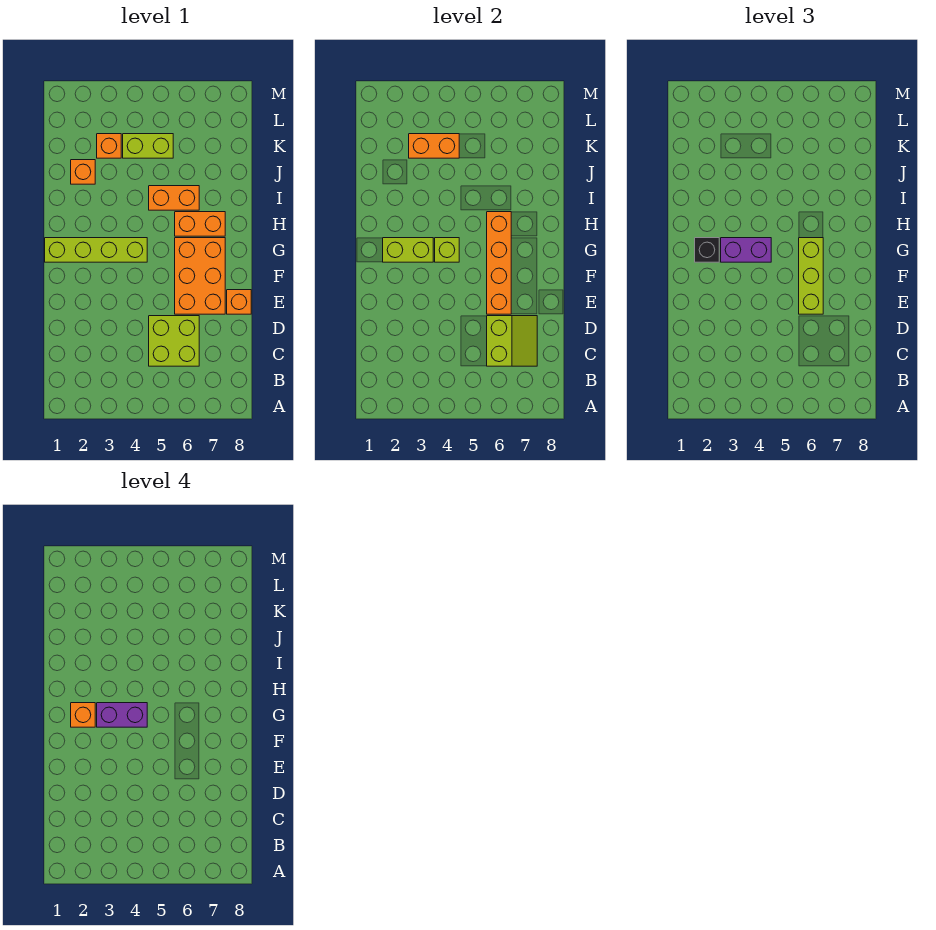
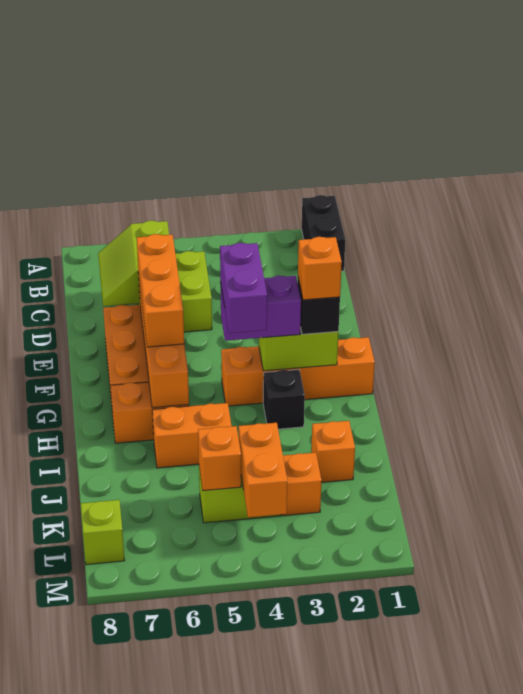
none -> black 1x2 brick [302,195,345,271]
lime 1x3 brick [799,238,823,314] -> orange 1x3 brick [137,234,184,347]
orange 1x1 brick [227,290,251,314] -> orange 1x1 brick moved to [198,426,241,491]
lime 1x4 brick [45,238,147,262] -> orange 1x4 brick [221,337,375,406]
purple 1x2 brick [97,703,147,727] -> purple 1x2 brick turned to [220,243,267,333]
lime 1x1 brick [435,238,459,262] -> lime 1x1 brick moved to [81,500,125,564]
none -> black 1x1 brick [263,370,305,429]
orange 1x2 brick [409,134,459,158] -> orange 1x2 brick turned to [238,423,287,517]

